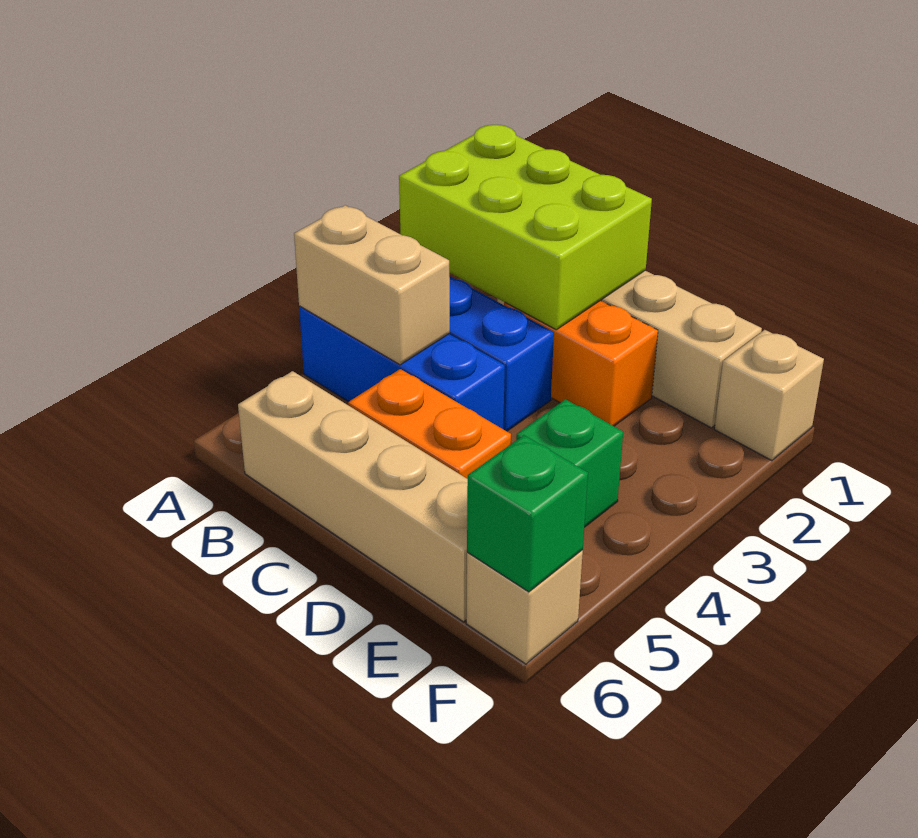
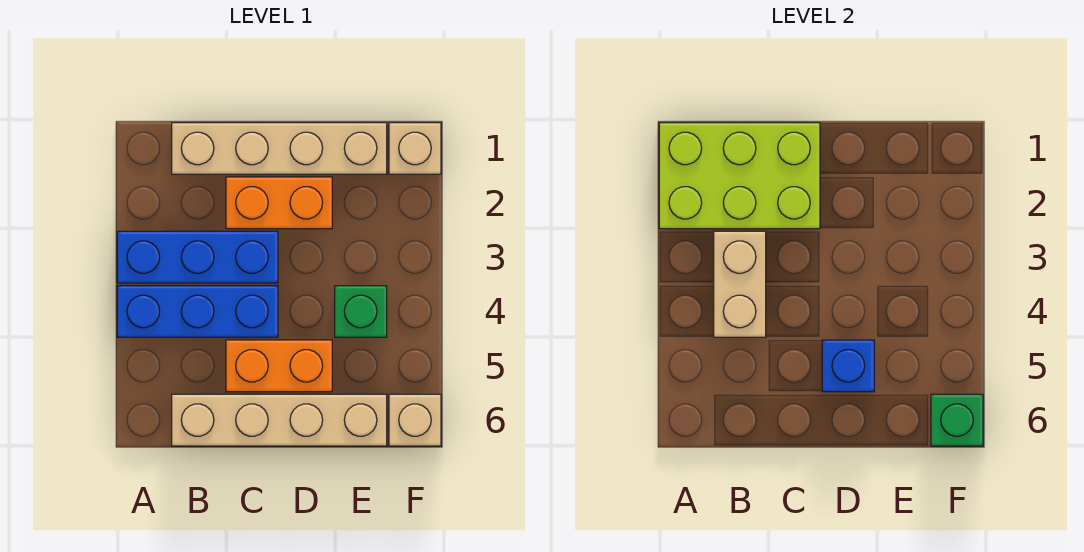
tan 1x2 brick [294,205,450,365] -> tan 1x2 brick turned to [714,231,766,337]
none -> blue 1x1 brick [822,340,874,392]

